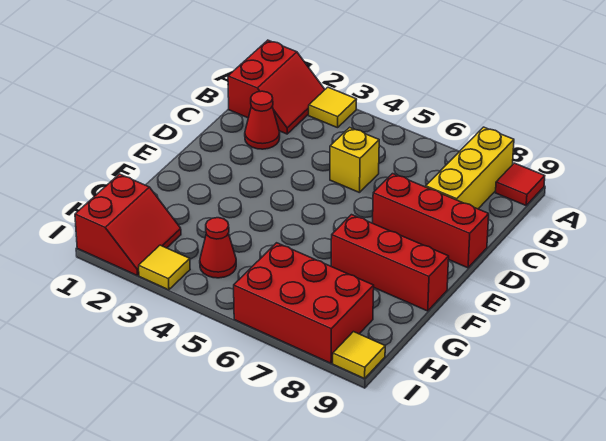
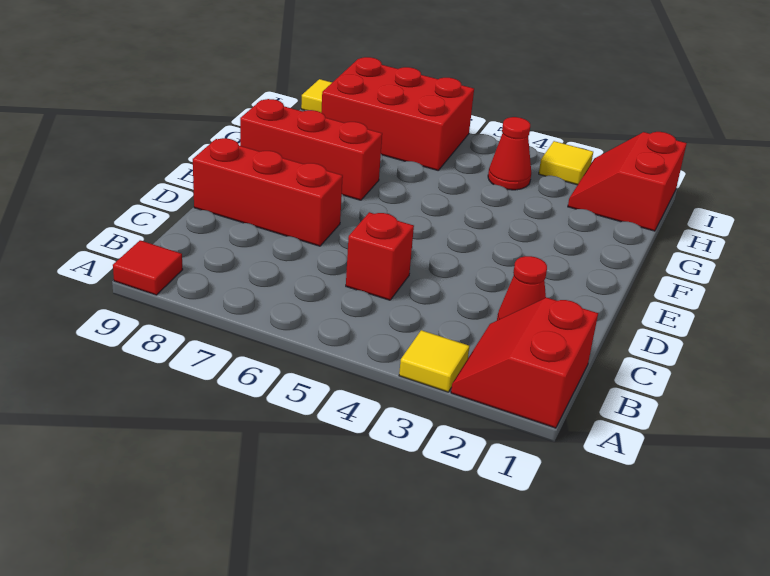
yellow 1x3 brick [426,127,514,209] -> none
yellow 1x1 brick [330,127,379,193] -> red 1x1 brick [346,212,414,300]

